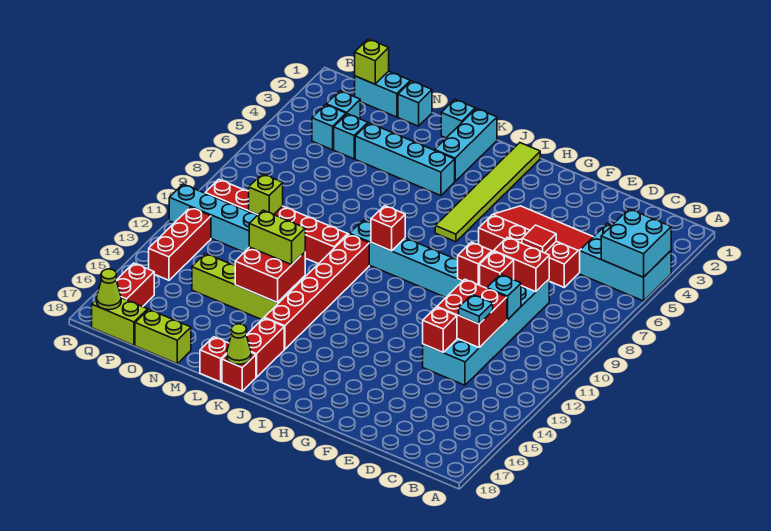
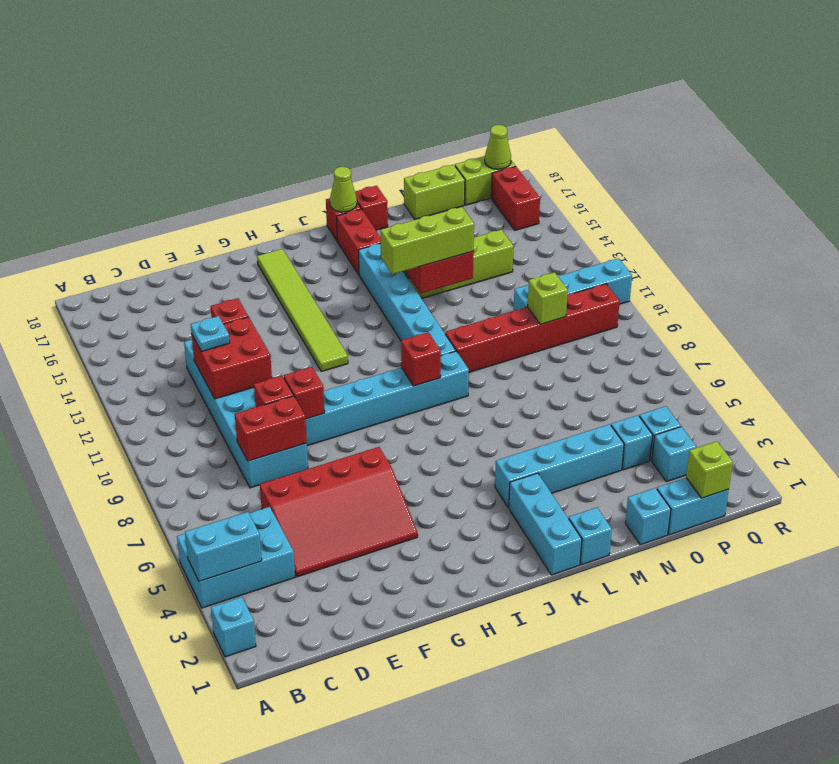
cyan 2x2 brick [601,209,671,277] -> cyan 1x2 brick [185,512,262,581]
cyan 1x1 brick [487,274,521,320] -> cyan 1x1 brick moved to [211,597,256,657]
red 1x1 tile [522,225,556,253] -> none
lime 1x6 tile [435,143,540,242] -> lime 1x6 tile moved to [257,249,348,372]
red 1x6 brick [264,234,369,349] -> cyan 1x6 brick [359,244,456,356]
lime 1x2 brick [249,210,305,265] -> lime 1x3 brick [380,207,474,274]
red 1x3 brick [149,207,211,280] -> none

